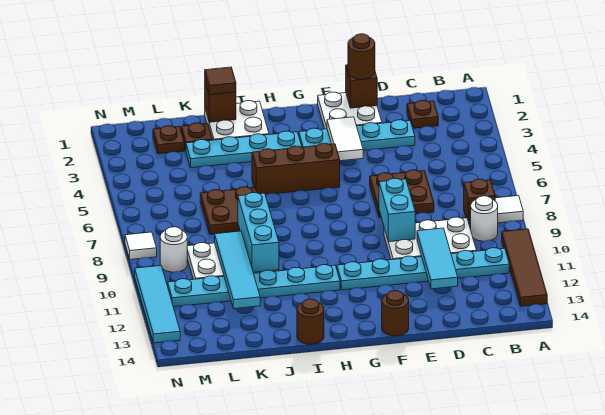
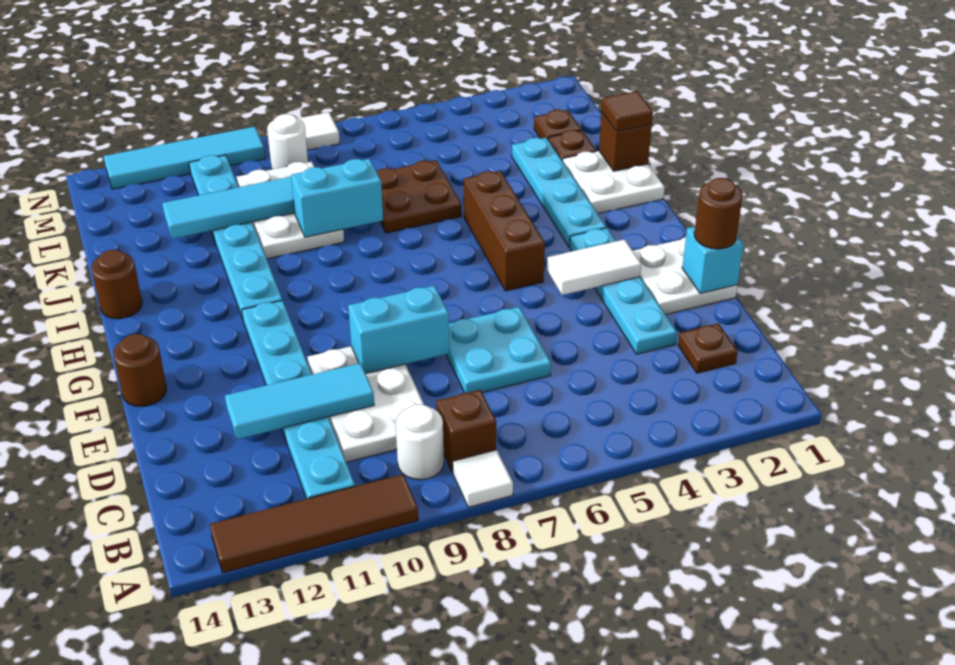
brown 2x2 plate [370,170,434,218] -> cyan 2x2 plate [446,307,551,393]
brown 1x1 brick [346,65,377,108] -> cyan 1x1 brick [682,227,744,293]
cyan 1x3 brick [238,192,279,273] -> cyan 1x2 brick [291,159,383,237]

